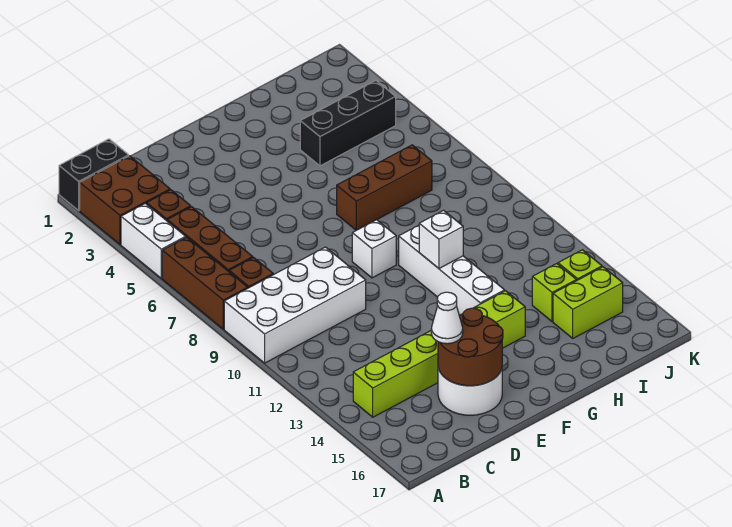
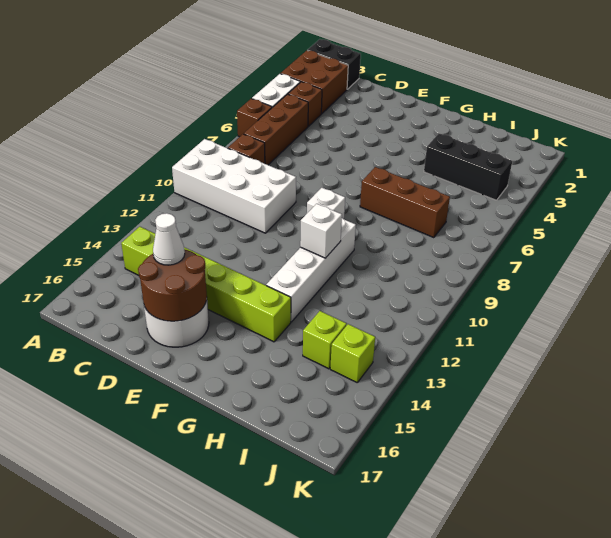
brown 1x3 brick [162,237,248,329] -> brown 1x1 brick [237,99,272,137]
lime 1x2 brick [553,267,623,338] -> none

